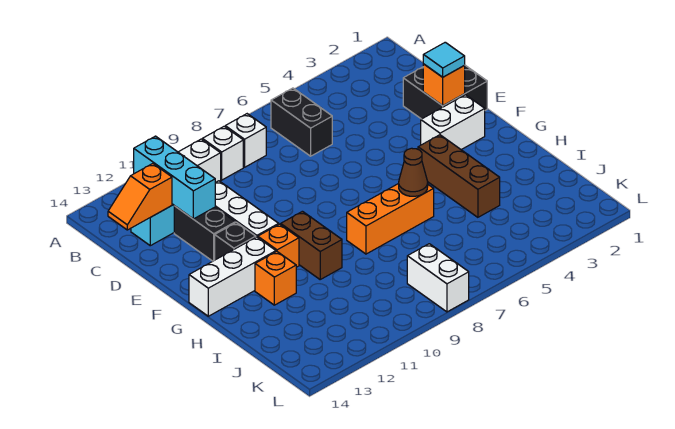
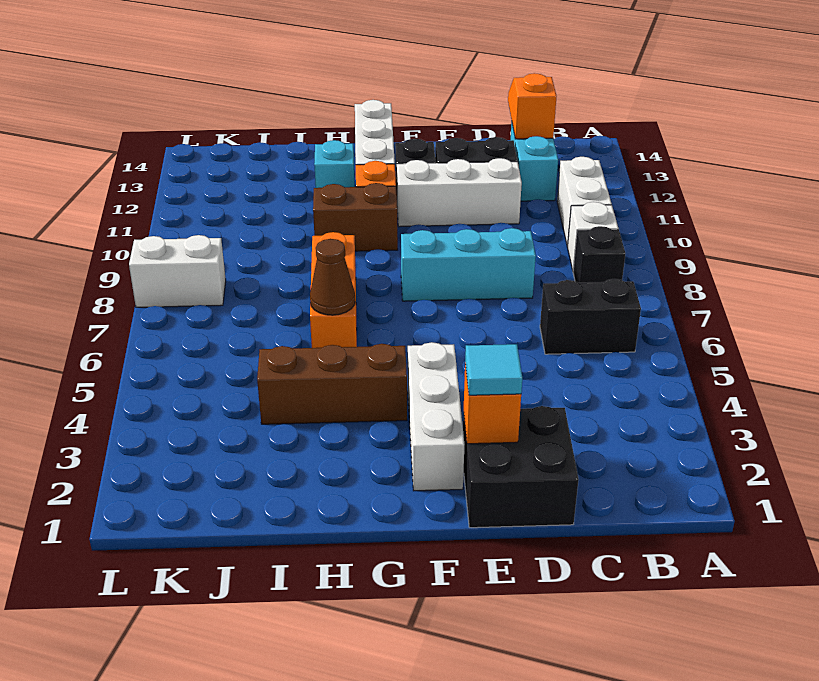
white 1x1 brick [225,114,266,167] -> black 1x1 brick [573,226,625,283]
cyan 1x3 brick [134,136,215,219] -> cyan 1x3 brick moved to [401,228,536,301]
white 1x2 brick [421,95,485,150] -> white 1x3 brick [408,342,464,491]
orange 1x1 brick [255,252,296,305] -> cyan 1x1 brick [314,140,355,188]

